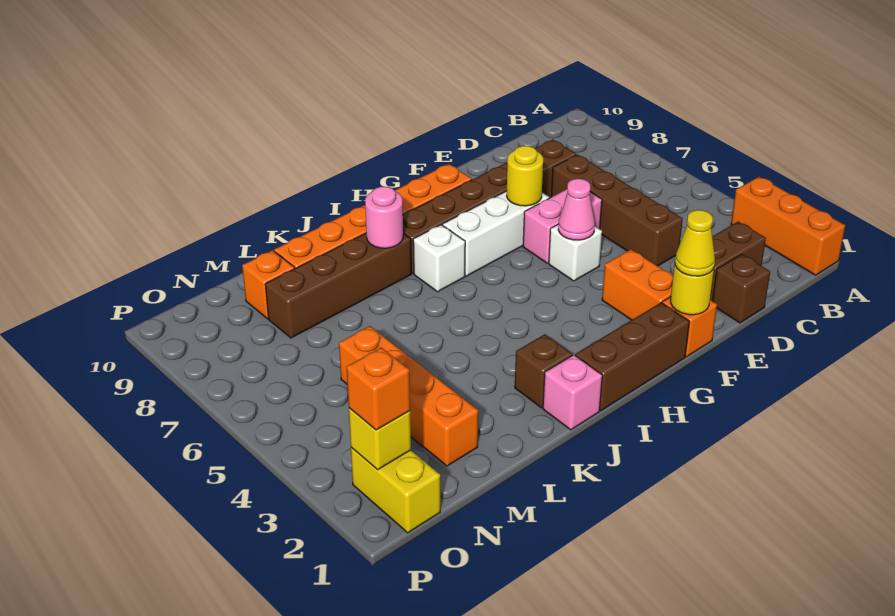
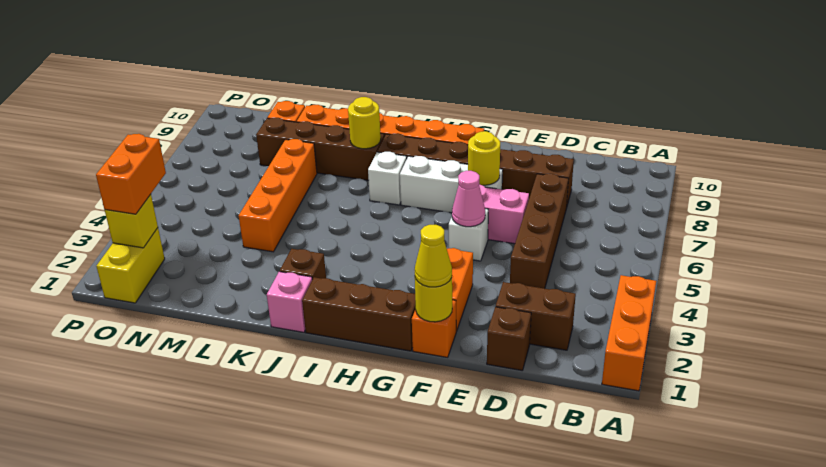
pink 1x1 round brick [365,186,403,248] -> yellow 1x1 round brick [348,97,381,149]
orange 1x4 brick [339,326,478,466] -> orange 1x4 brick moved to [239,139,317,252]
orange 1x1 brick [347,348,410,430] -> orange 1x2 brick [96,134,166,214]

